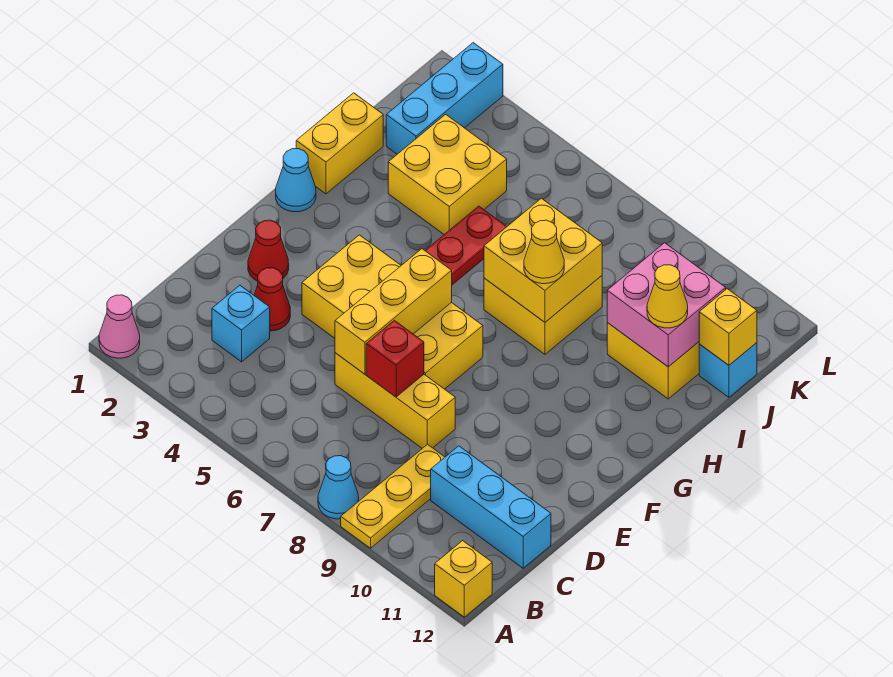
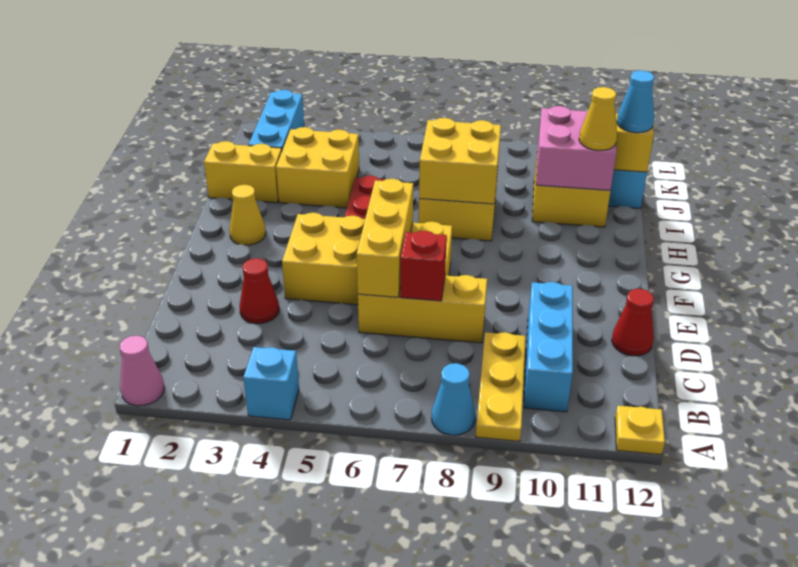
yellow 1x1 brick [435,541,492,617] -> yellow 1x1 plate [615,406,665,455]
cyan 1x1 brick [212,285,270,362] -> cyan 1x1 brick moved to [243,347,299,420]
cyan 1x3 brick [431,446,551,568] -> cyan 1x3 brick turned to [524,282,573,412]
red 1x1 cone [248,220,289,281] -> red 1x1 cone moved to [612,289,654,356]
cyan 1x1 cone [276,149,316,212] -> cyan 1x1 cone moved to [617,70,654,133]
yellow 1x2 brick [296,93,383,194] -> yellow 1x2 brick turned to [204,141,282,203]
yellow 1x1 cone [524,220,564,284] -> yellow 1x1 cone moved to [229,185,266,245]

